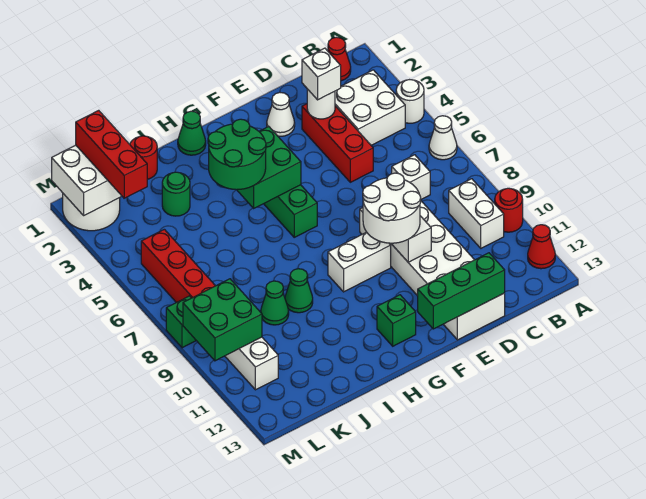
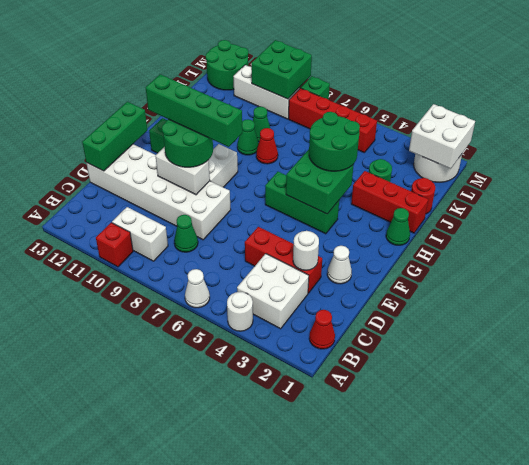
red 1x1 round brick [495,188,523,232] -> red 1x1 brick [96,223,133,267]
red 1x1 cone [528,225,555,269] -> red 1x1 cone moved to [256,128,278,164]
white 1x1 brick [392,155,430,199] -> none
none -> green 1x1 cone [174,215,198,252]
white 1x1 brick [302,48,341,100] -> none
white 2x2 round brick [363,173,421,243] -> green 2x2 round brick [162,119,213,167]
none -> green 1x4 brick [146,74,242,147]
red 1x3 brick [76,110,147,198] -> red 1x3 brick moved to [351,171,428,233]
none -> green 2x2 round brick [206,40,248,90]

